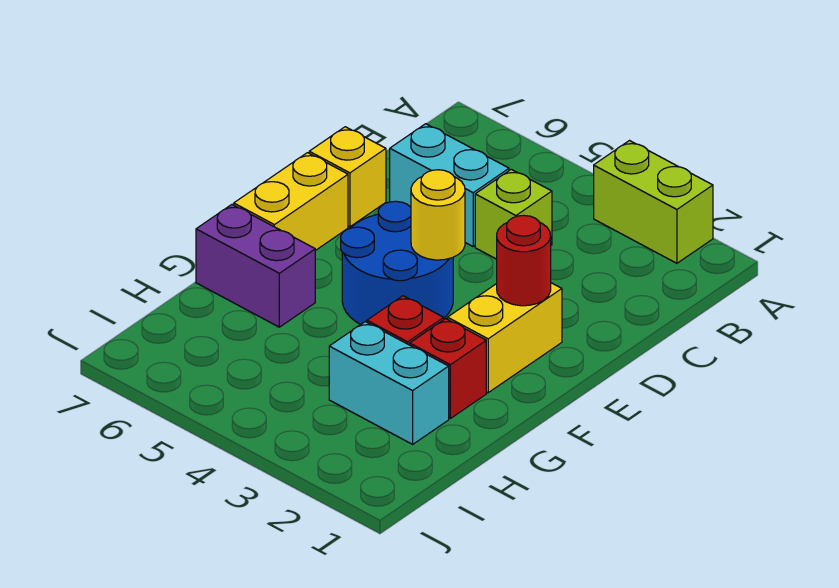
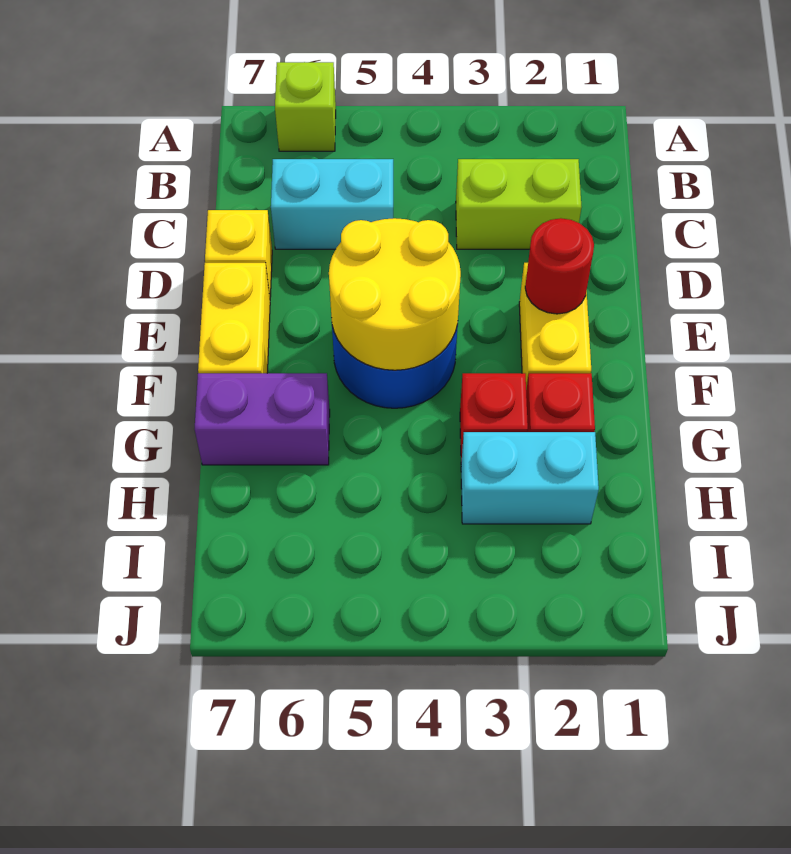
lime 1x2 brick [594,141,713,263] -> lime 1x2 brick moved to [456,159,581,249]
lime 1x1 brick [475,169,552,259] -> lime 1x1 brick moved to [275,62,336,151]
yellow 1x1 round brick [411,170,465,260] -> yellow 2x2 round brick [329,218,461,370]

